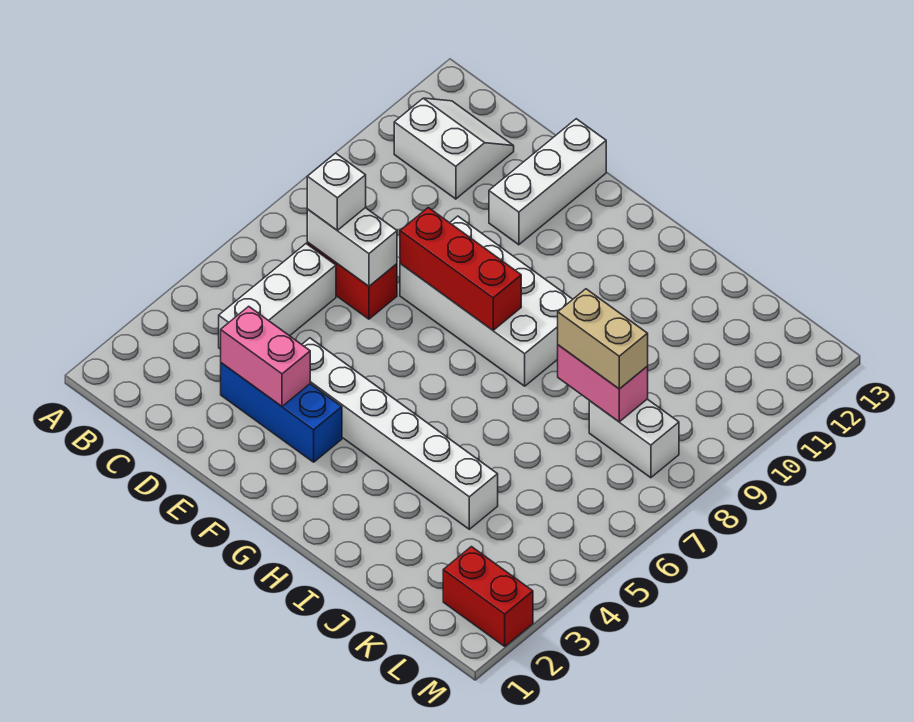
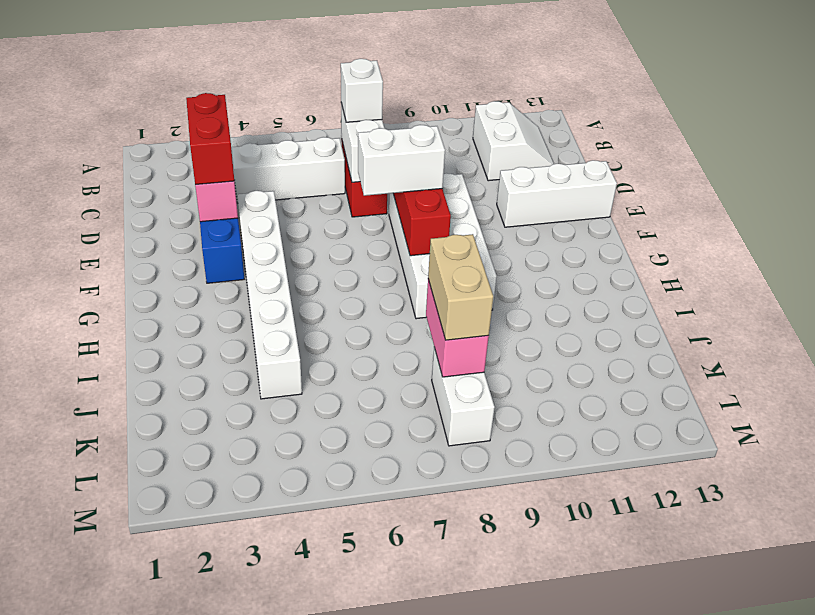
none -> white 1x2 brick [358,125,445,196]
red 1x2 brick [443,547,533,646] -> red 1x2 brick moved to [186,93,234,185]

